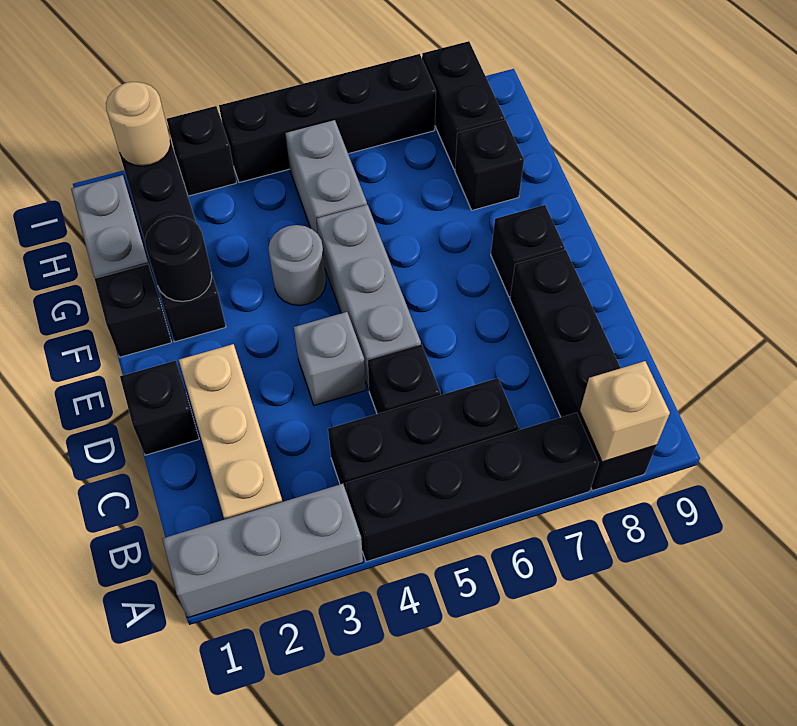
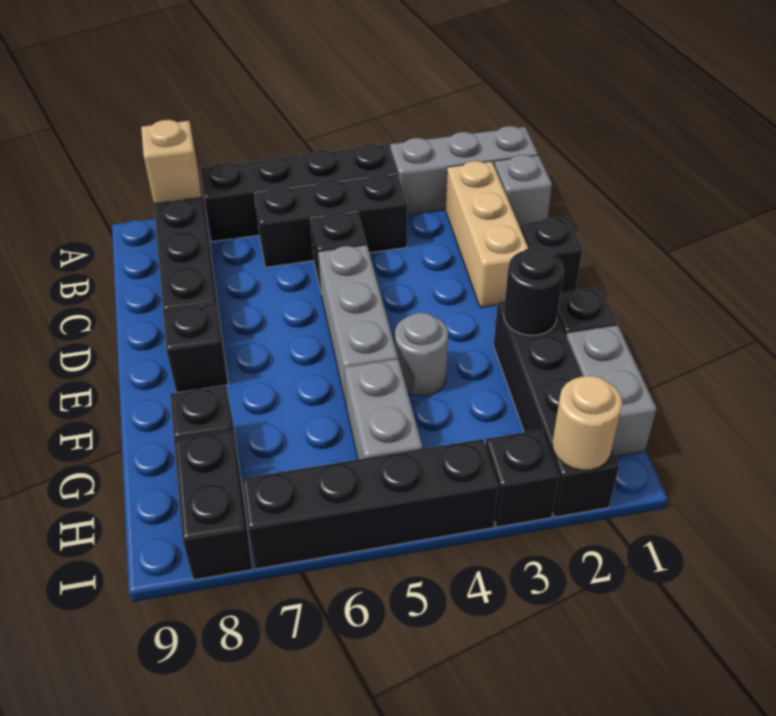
grey 1x1 brick [294,312,366,406] -> grey 1x1 brick moved to [494,155,552,227]

